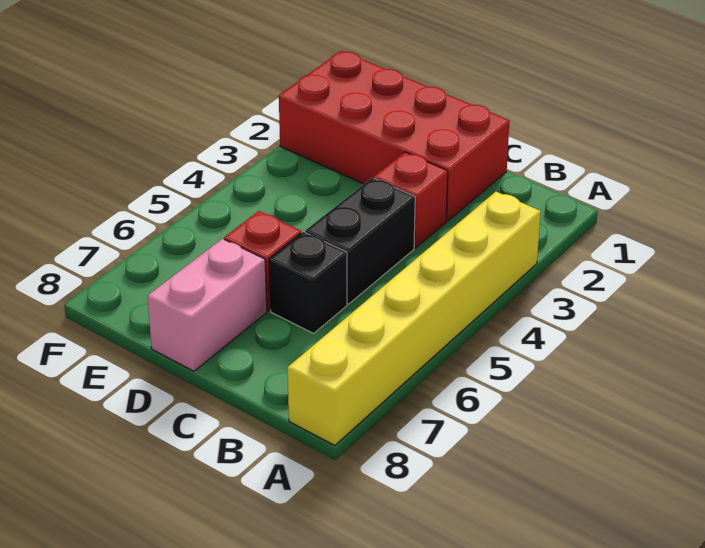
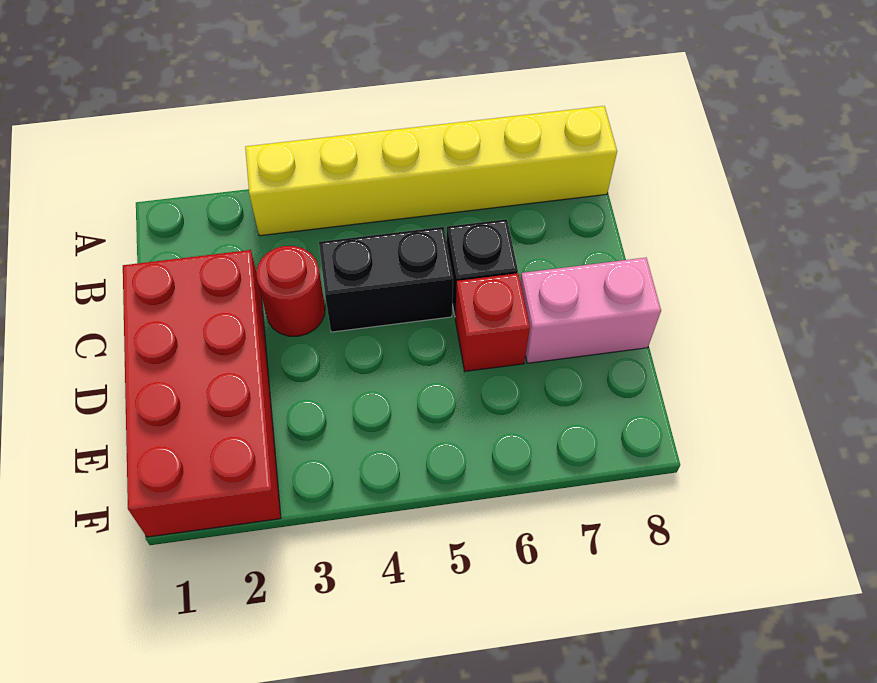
red 1x1 brick [374,152,448,248] -> red 1x1 round brick [256,246,325,336]

